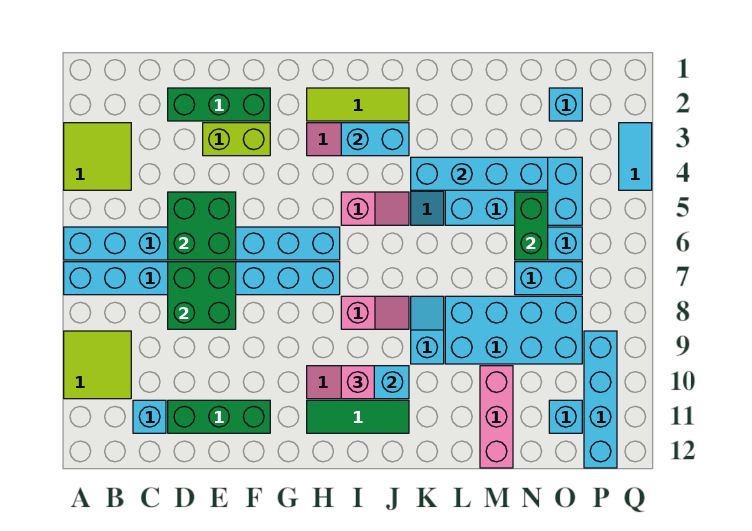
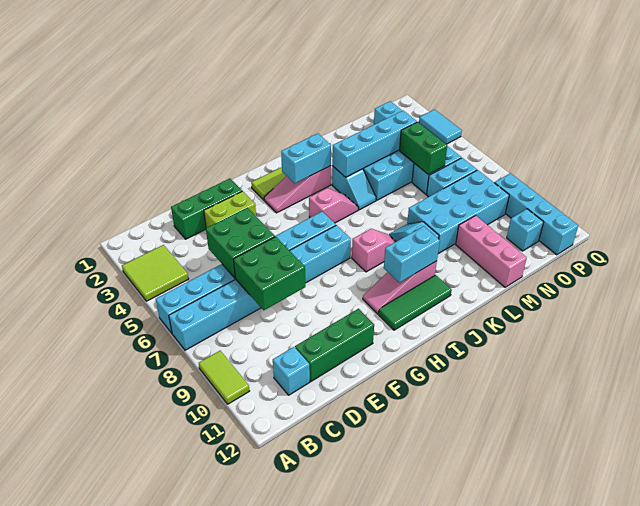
lime 2x2 tile [64,331,131,399] -> lime 1x2 tile [199,351,249,404]
pink 1x1 brick [341,366,374,399] -> none

